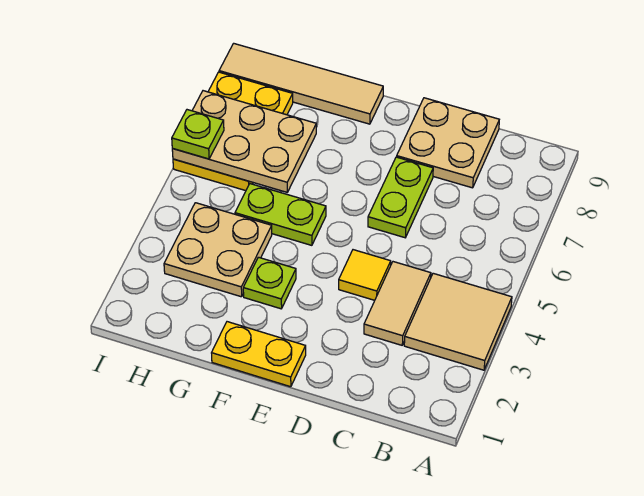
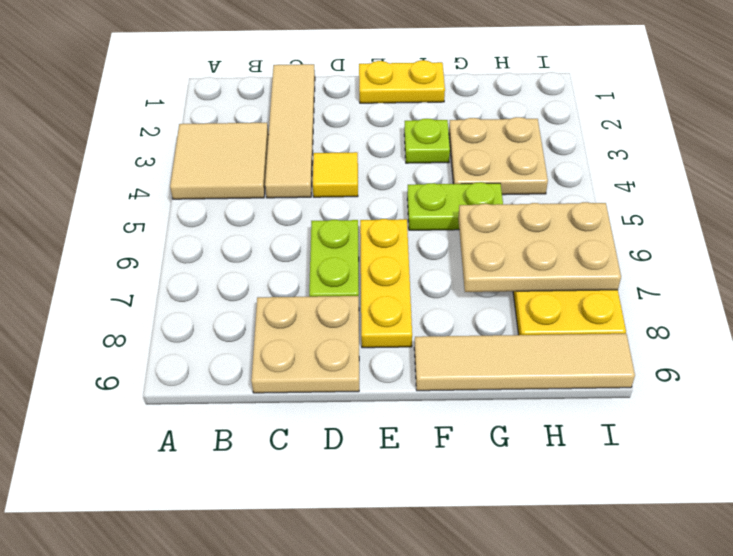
tan 1x2 tile [364,262,431,345] -> tan 1x4 tile [265,64,315,198]
none -> yellow 1x3 plate [360,219,412,348]
lime 1x1 plate [172,110,224,159] -> none

